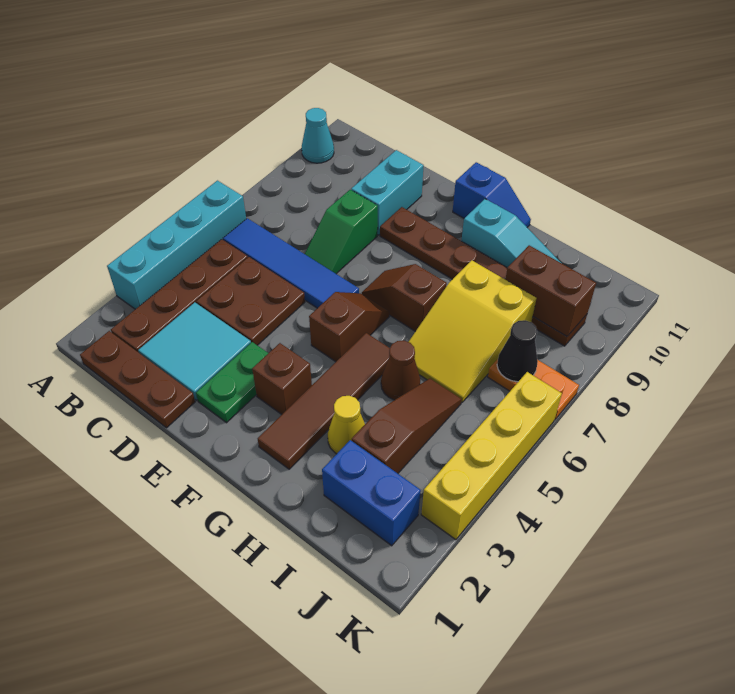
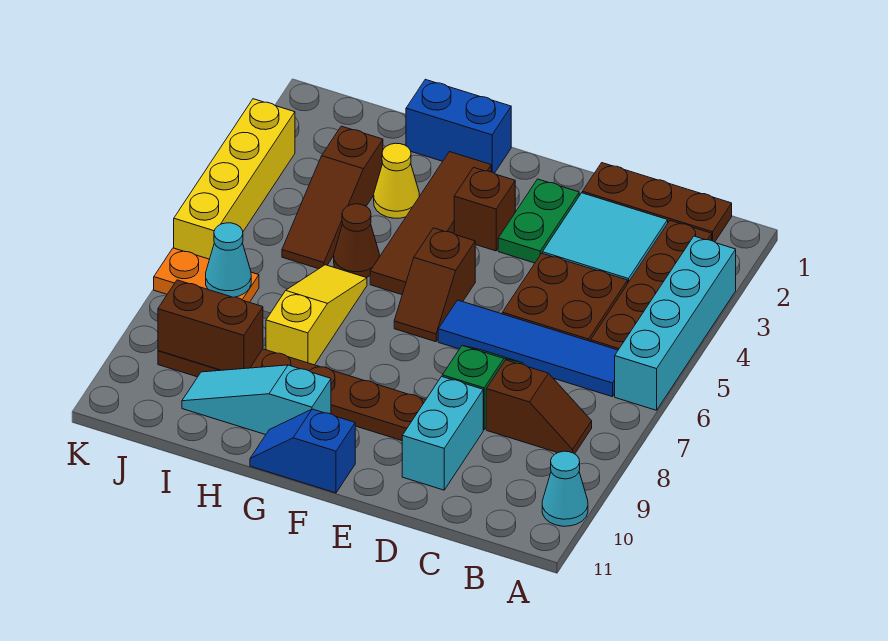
brown 1x2 slope [362,264,447,331] -> brown 1x2 slope moved to [486,360,592,454]
yellow 2x3 slope [409,260,537,402] -> yellow 1x3 slope [266,265,367,365]
blue 1x2 brick [322,440,421,546] -> blue 1x2 brick moved to [406,79,511,173]
black 1x1 cone [497,320,538,382] -> cyan 1x1 cone [206,223,251,297]

